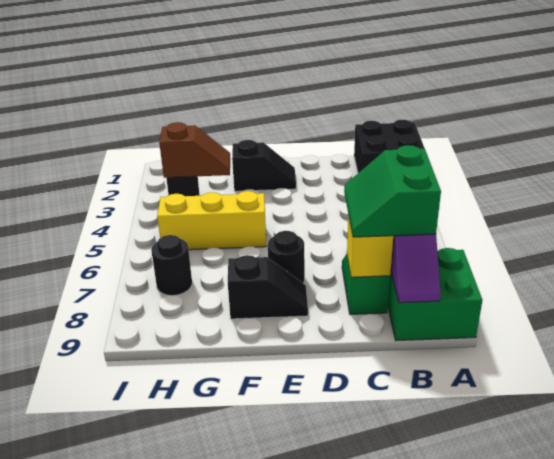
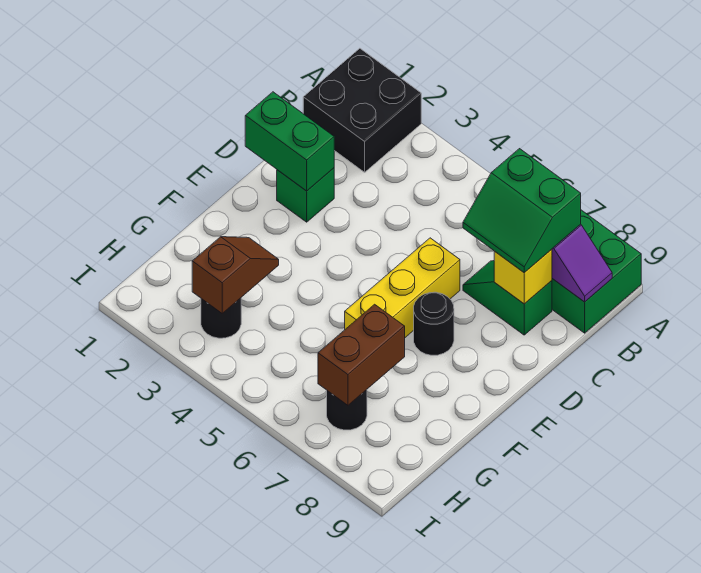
none -> green 1x2 brick [245,92,334,191]
none -> green 1x1 brick [277,168,334,222]
black 1x2 slope [232,140,296,191] -> none
black 1x2 slope [228,255,308,319] -> none
yellow 1x3 brick [157,191,266,250] -> yellow 1x3 brick moved to [345,238,460,337]
none -> brown 1x2 brick [318,304,405,405]

